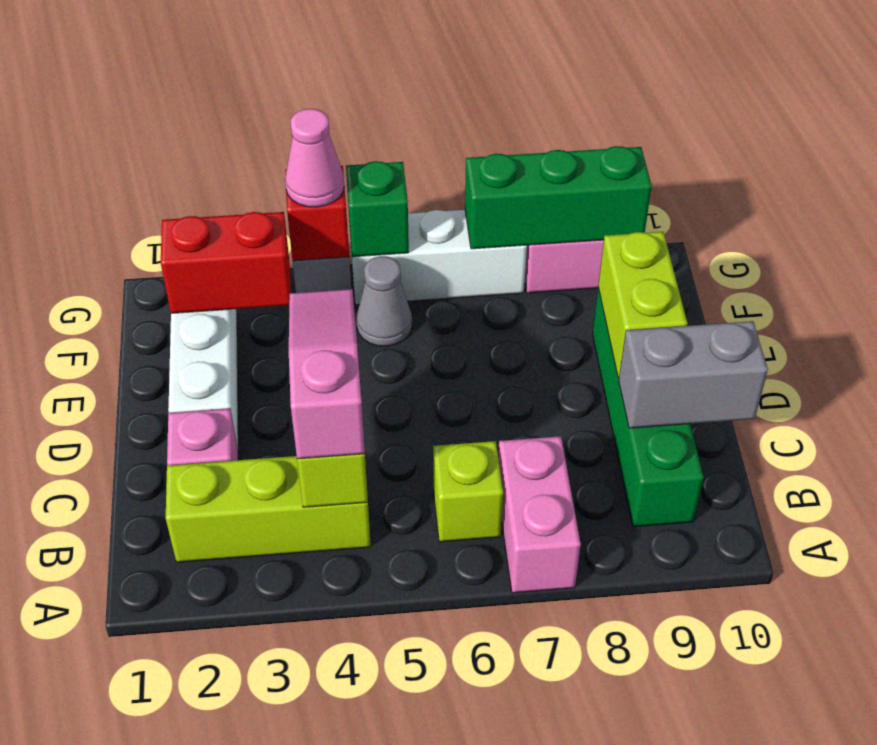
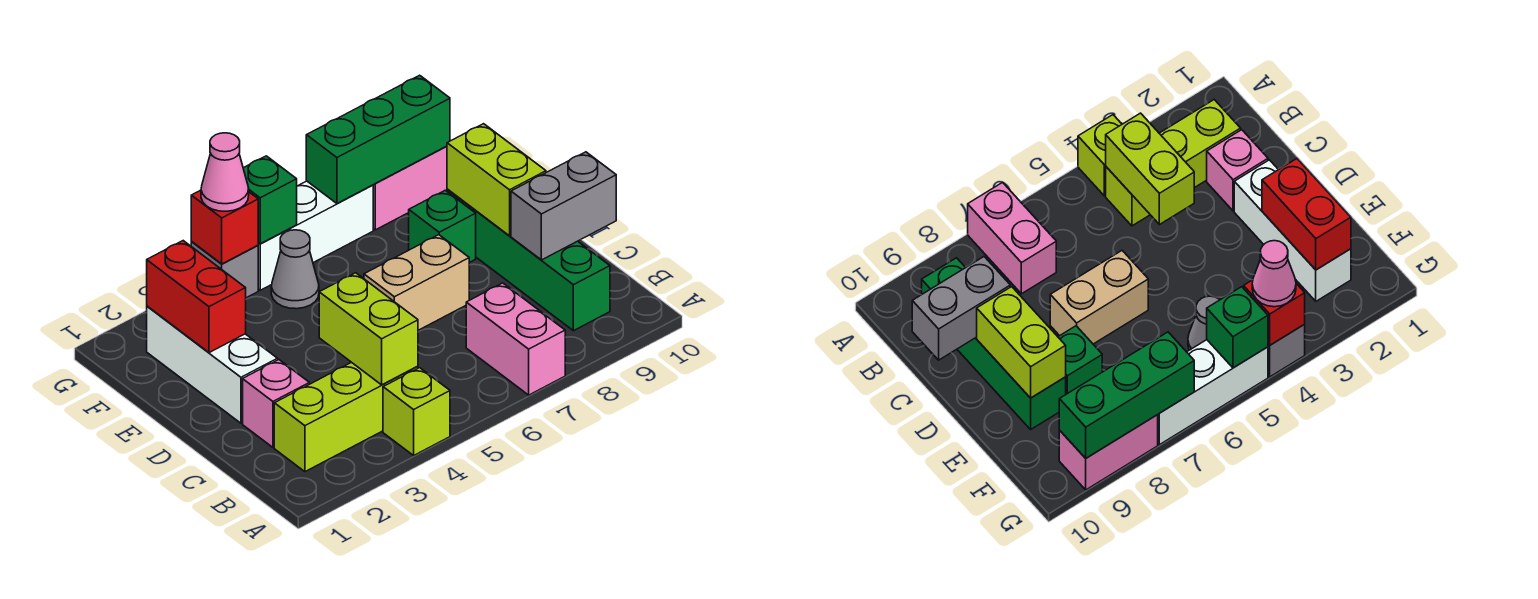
pink 1x3 slope [289,289,365,459] -> none
lime 1x1 brick [433,441,503,542] -> lime 1x1 brick moved to [383,368,450,455]
none -> tan 1x2 brick [364,235,469,330]
none -> green 1x1 brick [409,190,476,263]
red 1x2 brick [161,212,291,313] -> red 1x2 brick turned to [147,241,246,353]

